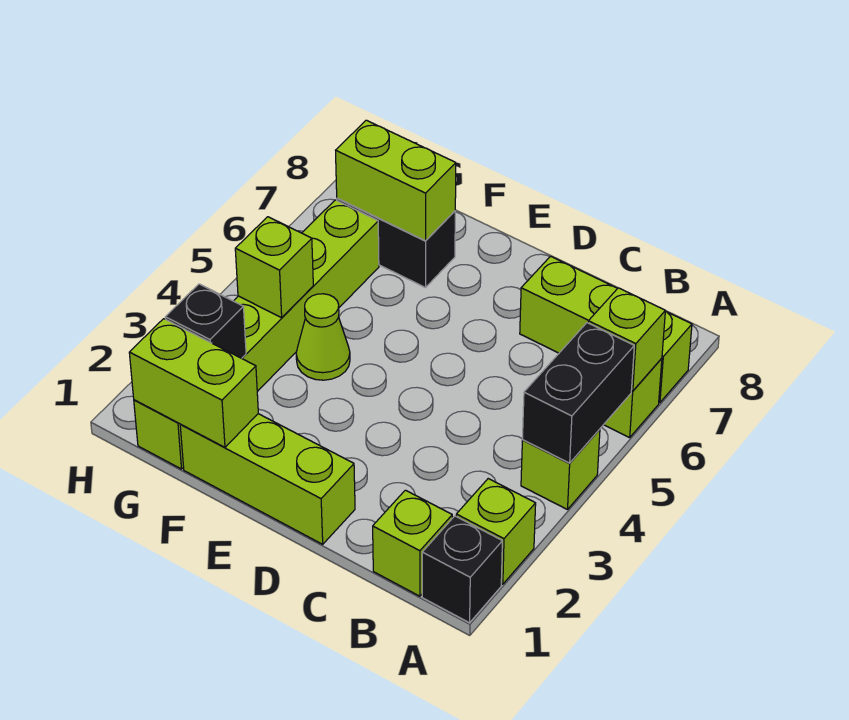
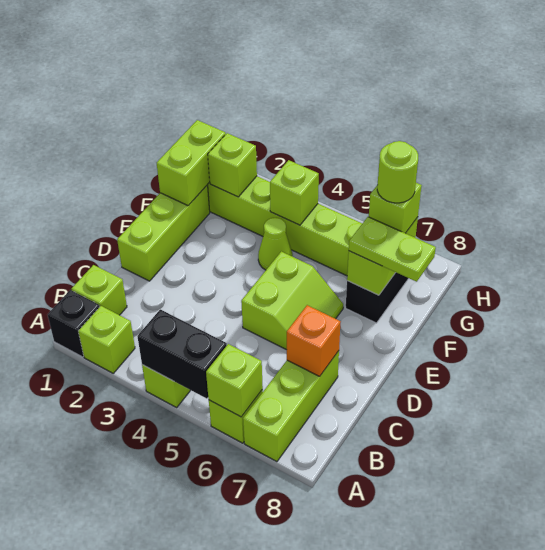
none -> orange 1x1 brick [287,305,341,376]
none -> lime 2x2 slope [241,251,343,350]
none -> lime 1x2 plate [349,217,436,282]
black 1x1 brick [165,284,246,358] -> lime 1x1 brick [208,133,257,197]
none -> lime 1x1 brick [369,183,422,233]
none -> lime 1x1 round brick [377,141,418,203]

